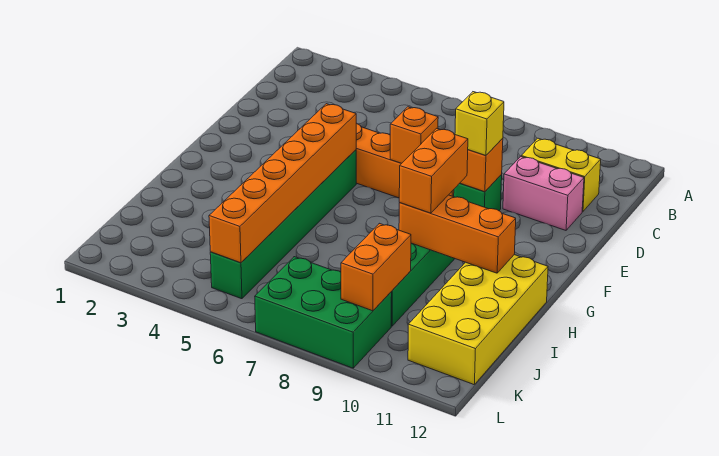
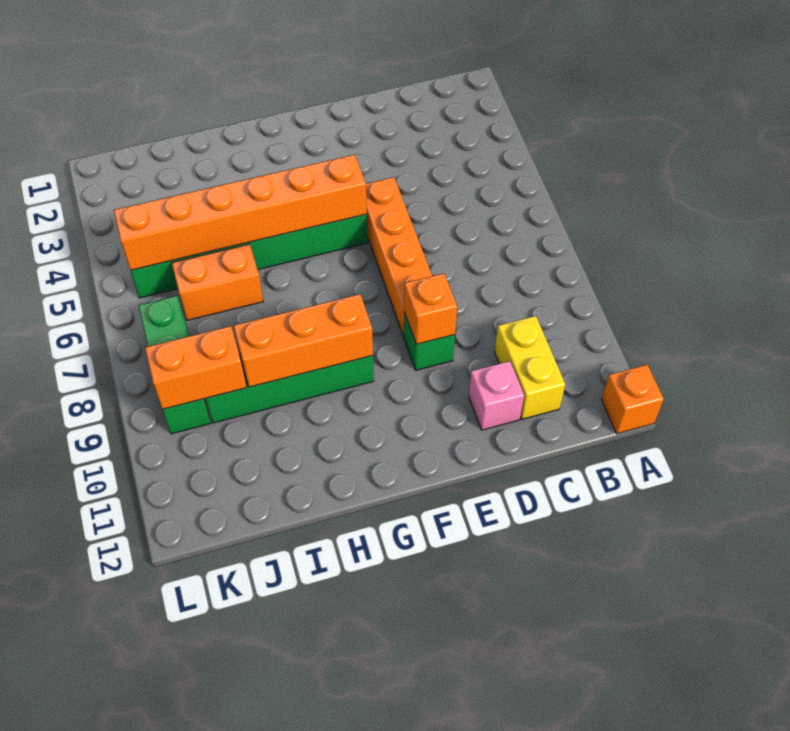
pink 1x2 brick [503,156,584,230] -> pink 1x1 brick [469,361,524,430]
orange 1x1 brick [390,107,438,163] -> orange 1x1 brick moved to [602,365,664,434]
yellow 1x1 brick [455,92,504,156] -> none
orange 1x2 brick [399,128,468,213] -> orange 1x2 brick moved to [172,244,263,320]
orange 1x3 brick [399,195,516,273] -> orange 1x3 brick turned to [234,294,373,387]
yellow 2x4 brick [408,255,548,385] -> none
green 2x3 brick [255,257,392,368] -> green 1x3 brick [138,296,210,434]

